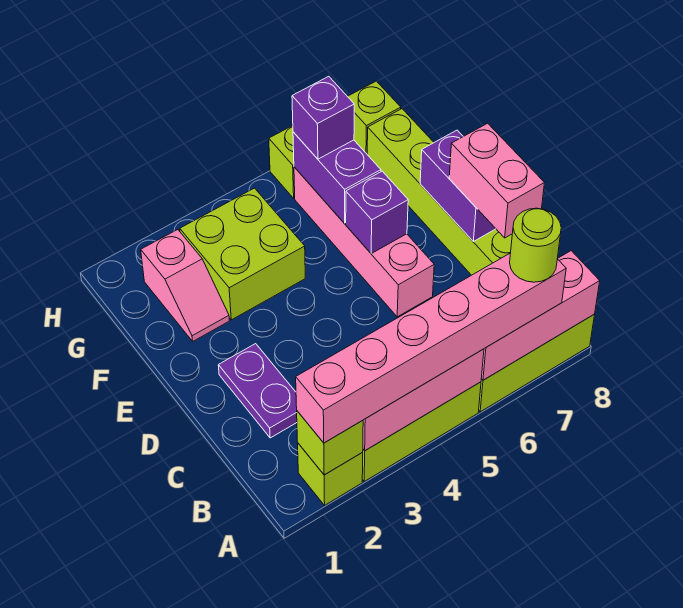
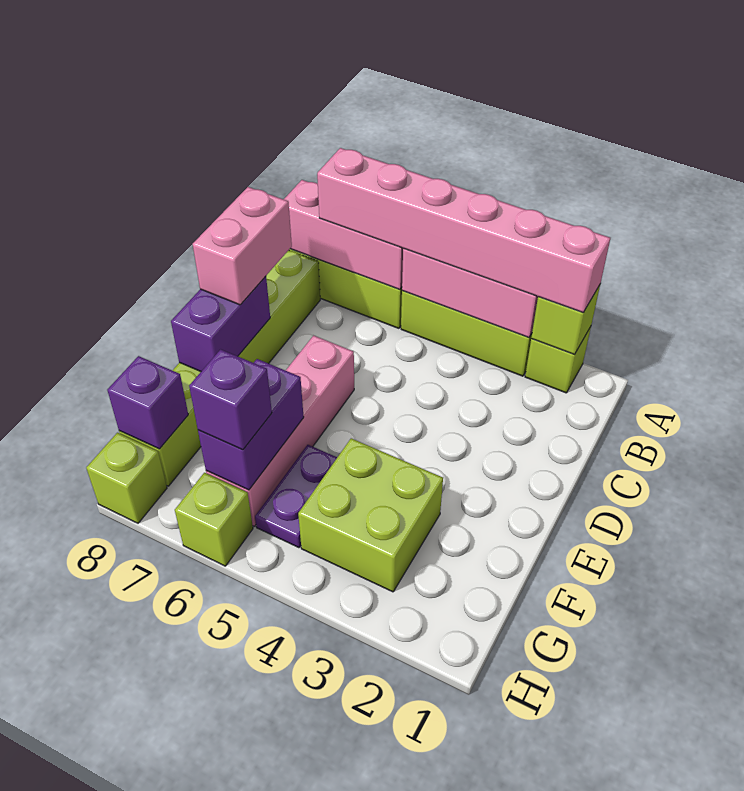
lime 1x1 round brick [510,208,561,282] -> none
purple 1x2 plate [218,344,297,438] -> purple 1x2 plate moved to [255,445,337,548]
purple 1x1 brick [346,171,408,253] -> purple 1x1 brick moved to [107,356,188,449]
pink 1x2 slope [141,230,229,341] -> none

